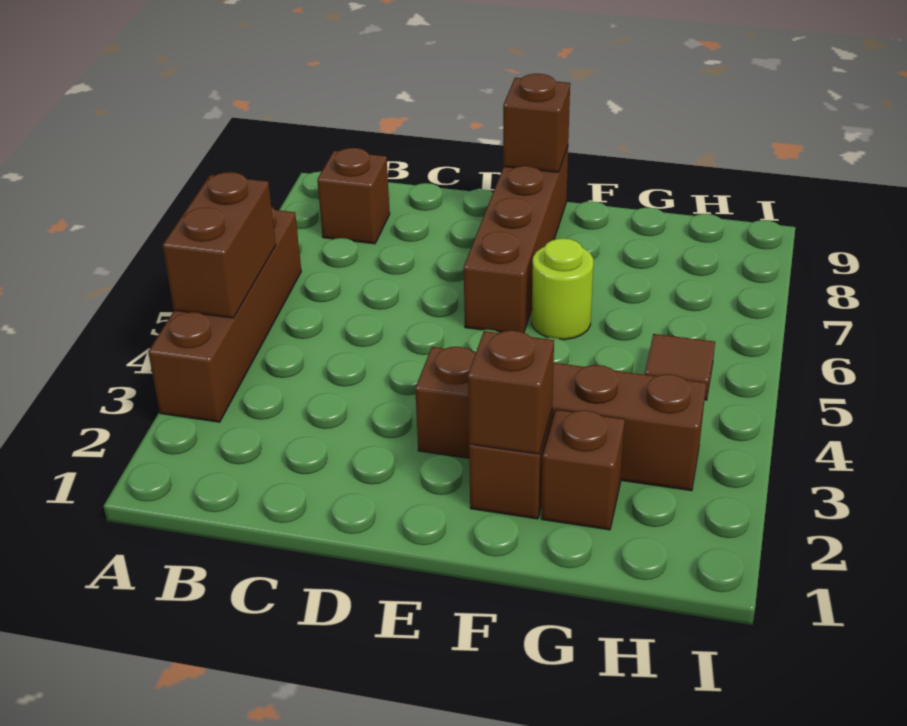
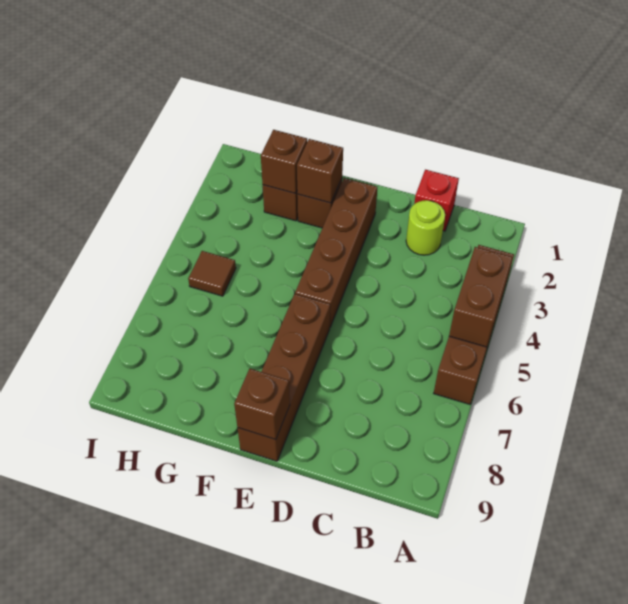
brown 1x1 brick [317,148,390,244] -> brown 1x1 brick moved to [261,130,307,193]
none -> red 1x1 brick [414,170,459,231]
brown 1x4 brick [415,347,706,491] -> brown 1x4 brick turned to [295,178,377,327]
lime 1x1 round brick [532,238,593,340] -> lime 1x1 round brick moved to [406,200,445,255]

